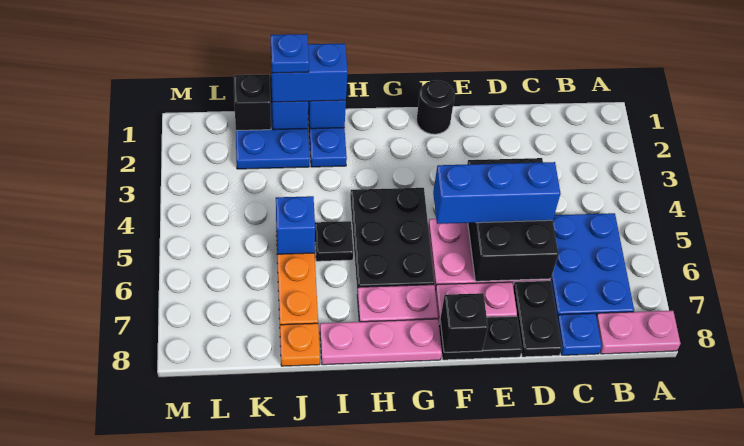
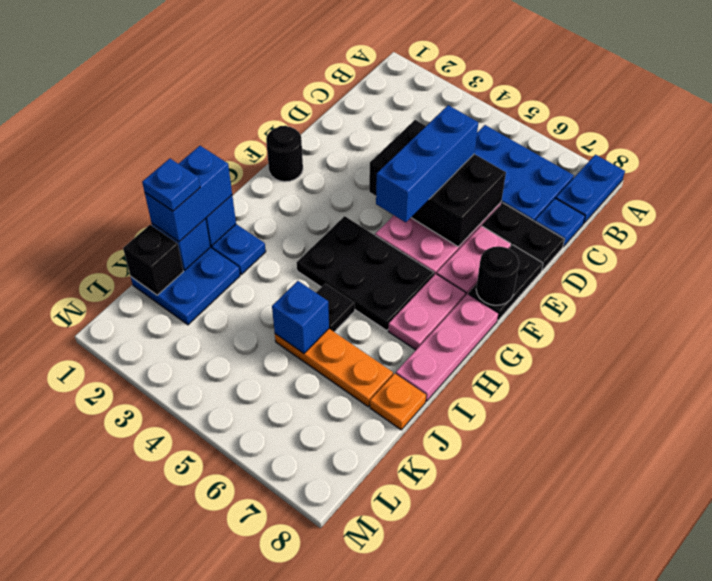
pink 1x2 plate [596,311,680,354] -> blue 1x2 plate [556,155,625,223]
black 1x1 brick [440,293,488,352] -> black 1x1 round brick [476,246,519,305]

